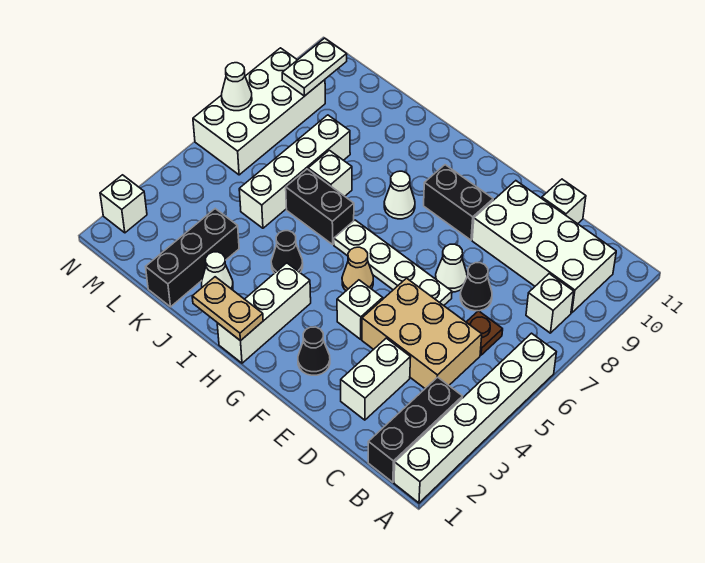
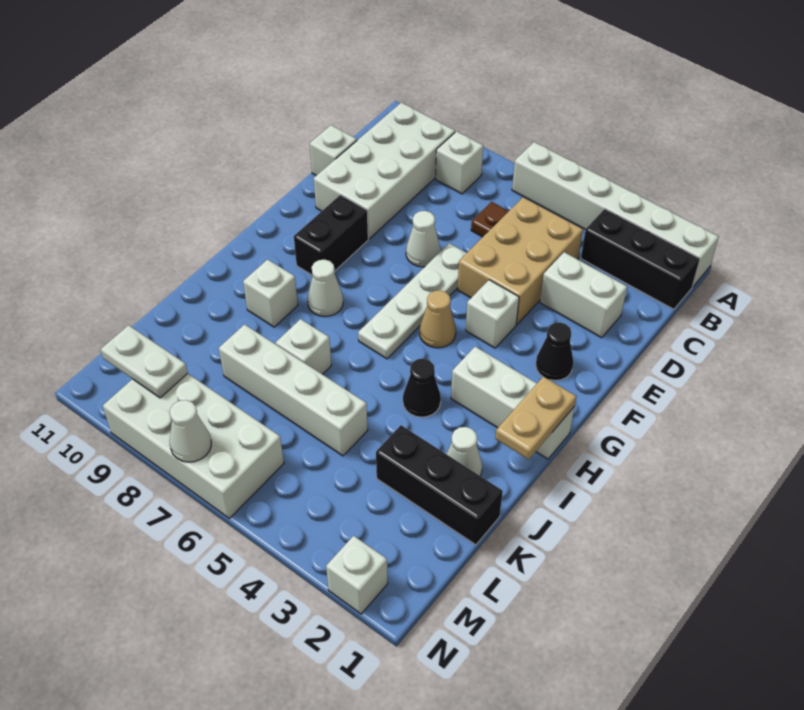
black 1x1 cone [460,263,492,311] -> none
black 1x2 brick [286,169,354,244] -> none
none -> white 1x1 brick [243,260,298,327]

